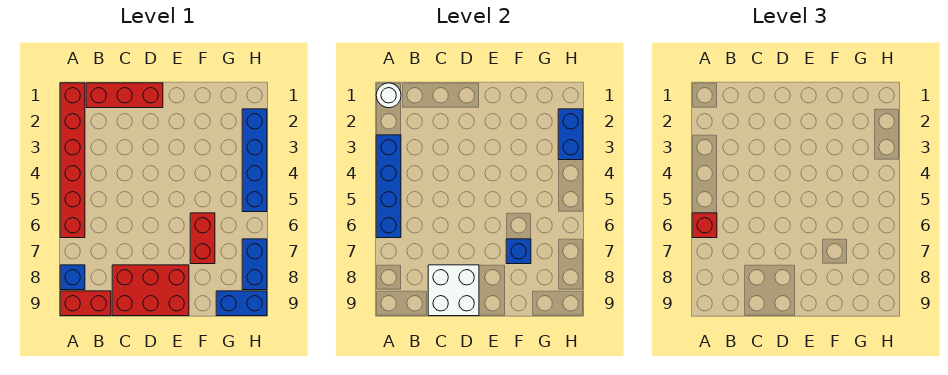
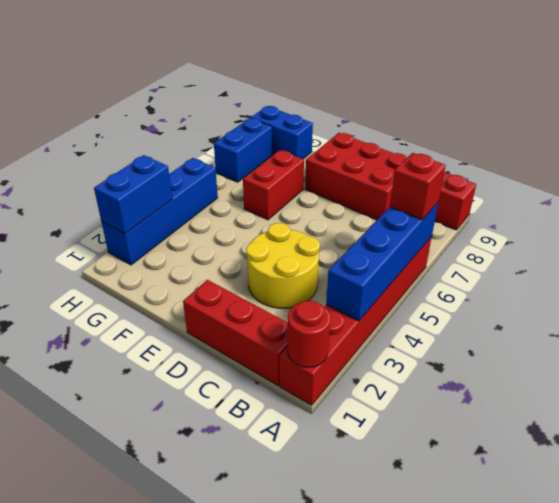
white 1x1 round brick [376,83,401,108] -> red 1x1 round brick [287,301,331,367]
blue 1x1 brick [60,265,85,290] -> none
none -> yellow 2x2 round brick [246,223,320,308]
white 2x2 brick [428,265,479,316] -> none
blue 1x1 brick [506,239,531,264] -> none

